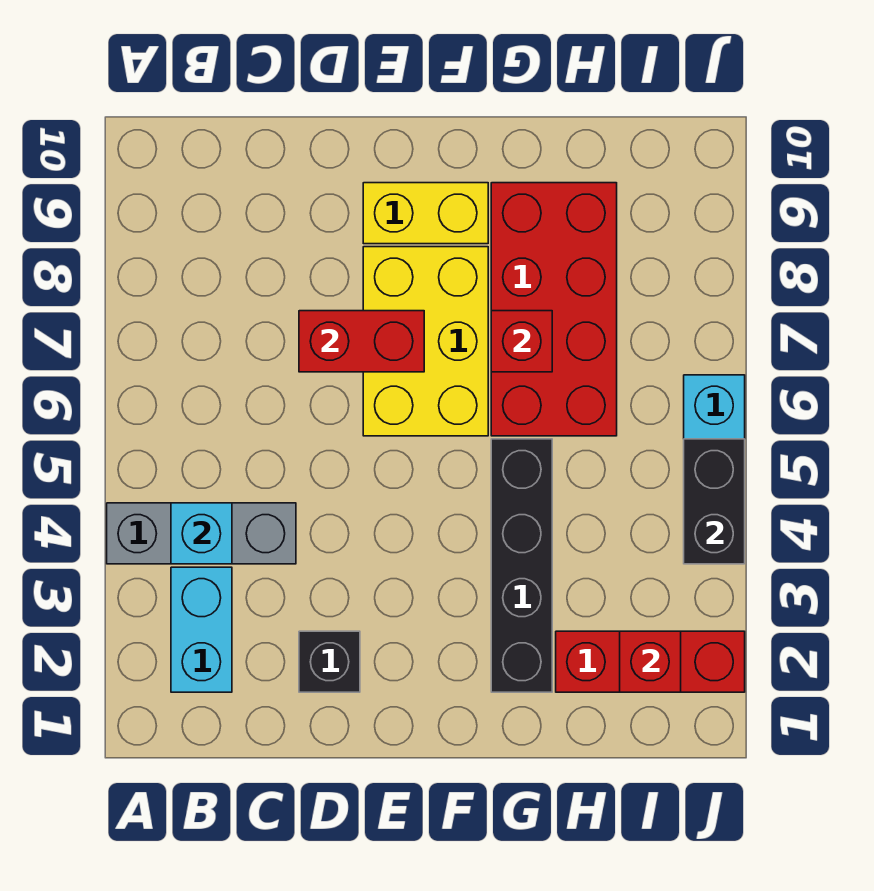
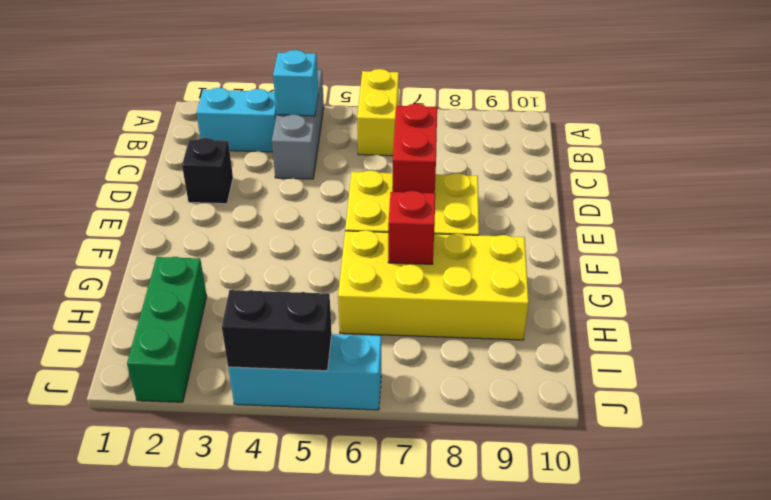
yellow 1x2 brick [363,183,488,244] -> yellow 1x2 brick moved to [357,69,399,156]
black 1x4 brick [491,439,552,692] -> none
red 2x4 brick [491,183,617,436] -> yellow 2x4 brick [338,230,529,340]
red 1x3 brick [556,631,745,692] -> green 1x3 brick [127,257,207,402]
red 1x1 brick [620,631,681,692] -> none

